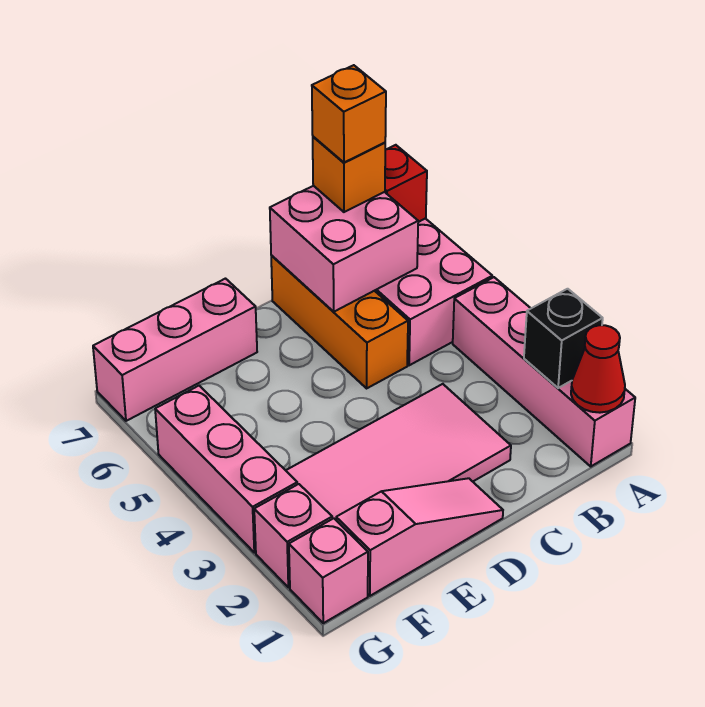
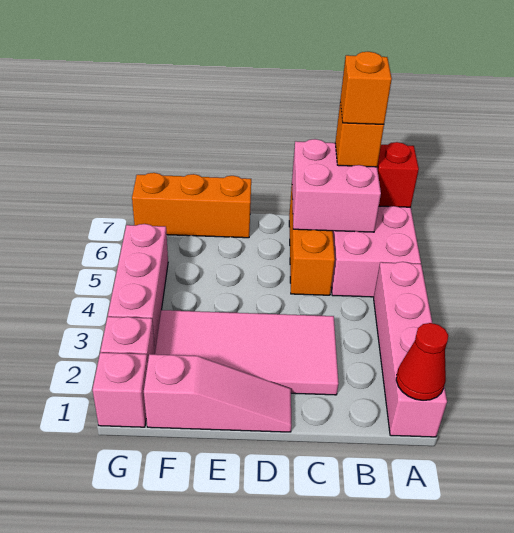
black 1x1 brick [524,289,603,388] -> none
pink 1x3 brick [93,279,257,421] -> orange 1x3 brick [132,173,251,238]

